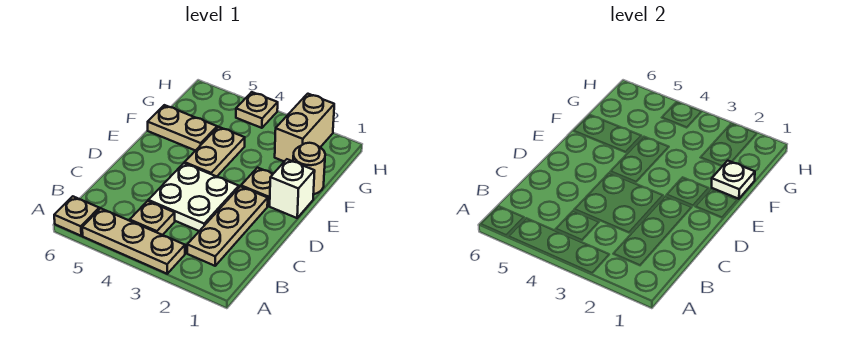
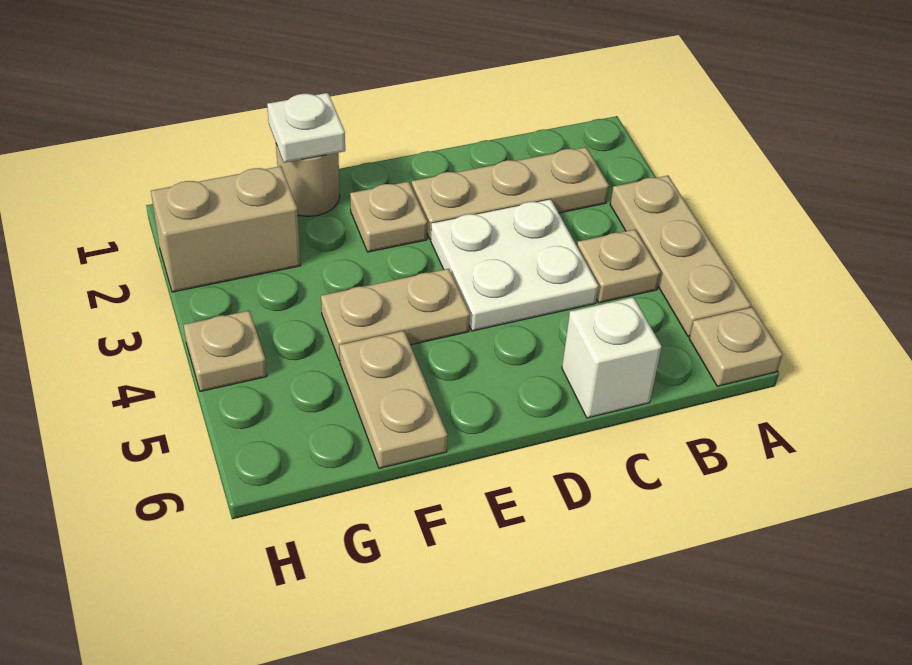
white 1x1 brick [270,159,315,218] -> white 1x1 brick moved to [562,297,662,418]

